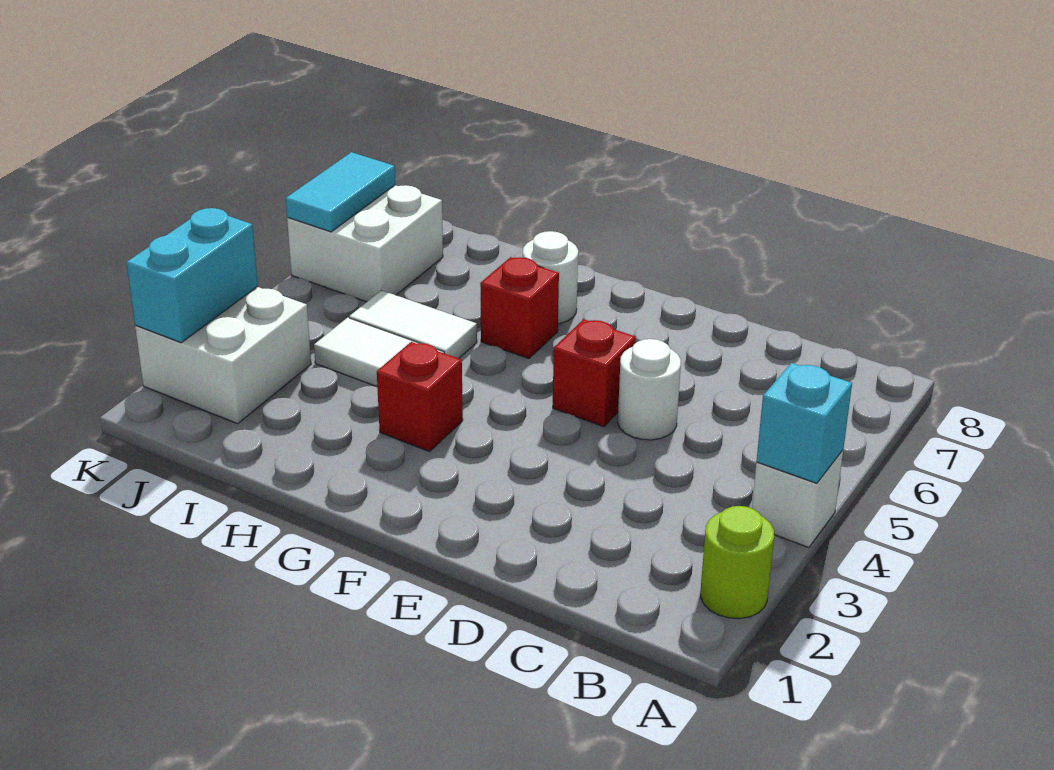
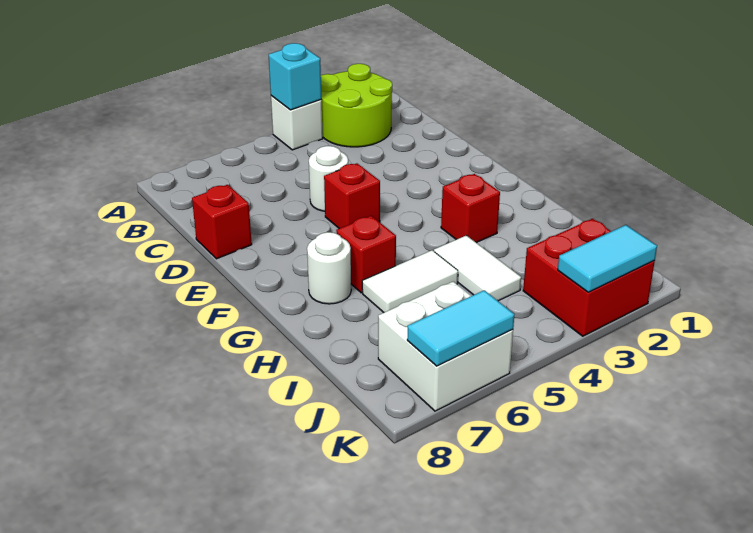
lime 1x1 round brick [701,506,774,619] -> lime 2x2 round brick [321,64,392,147]
none -> red 1x1 brick [192,185,252,259]
white 1x2 tile [349,290,477,359] -> white 1x2 tile turned to [362,250,458,312]
white 2x2 brick [135,287,311,424] -> red 2x2 brick [523,219,655,336]
cyan 1x2 brick [126,208,258,343] -> cyan 1x2 tile [558,225,657,292]

